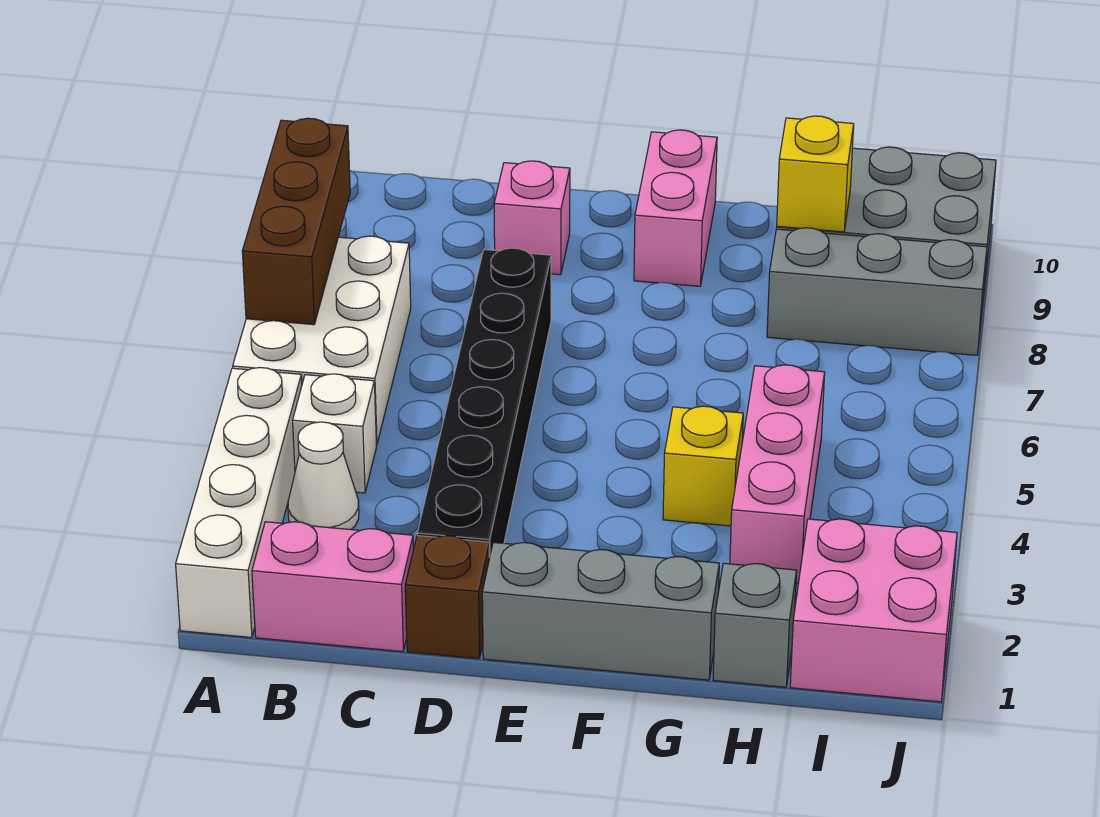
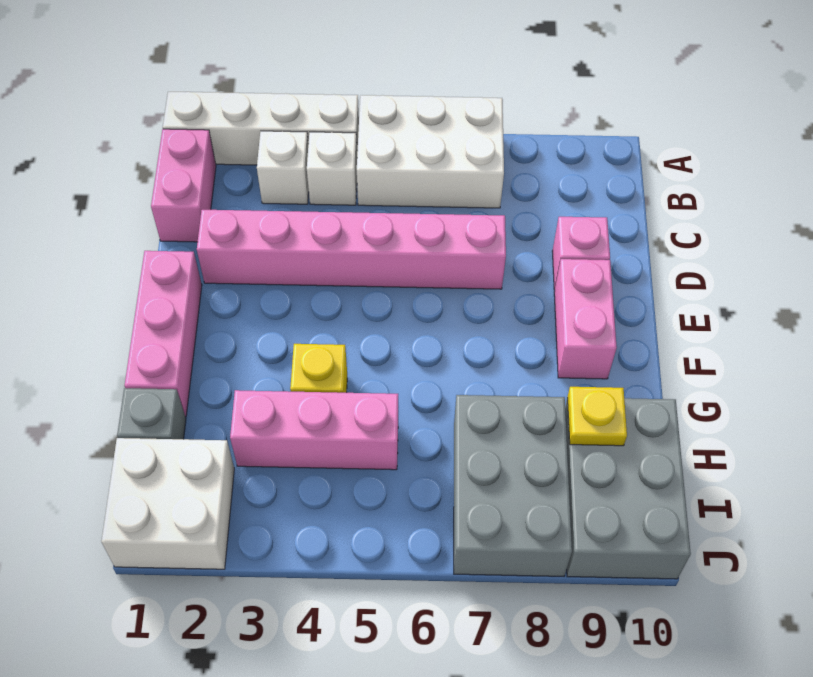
brown 1x3 brick [242,118,350,325] -> none
white 1x1 cone [288,422,359,530] -> white 1x1 brick [257,131,309,204]
brown 1x1 brick [405,536,490,659] -> none
black 1x6 brick [417,248,551,557] -> pink 1x6 brick [197,210,506,289]
grey 1x3 brick [482,542,719,680] -> pink 1x3 brick [125,251,202,417]
pink 1x2 brick [634,130,717,286] -> pink 1x2 brick turned to [554,259,617,379]
grey 1x3 brick [767,228,987,355] -> grey 2x3 brick [454,395,572,576]
yellow 1x1 brick [777,116,854,232] -> yellow 1x1 plate [567,387,627,446]
pink 2x2 brick [790,519,957,702] -> white 2x2 brick [101,438,234,569]

